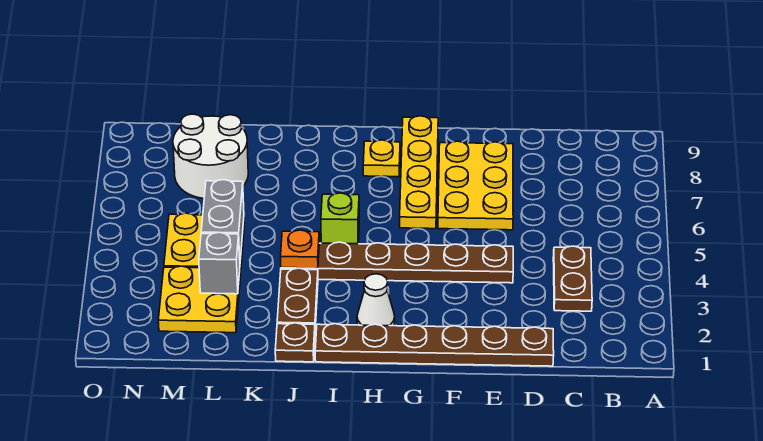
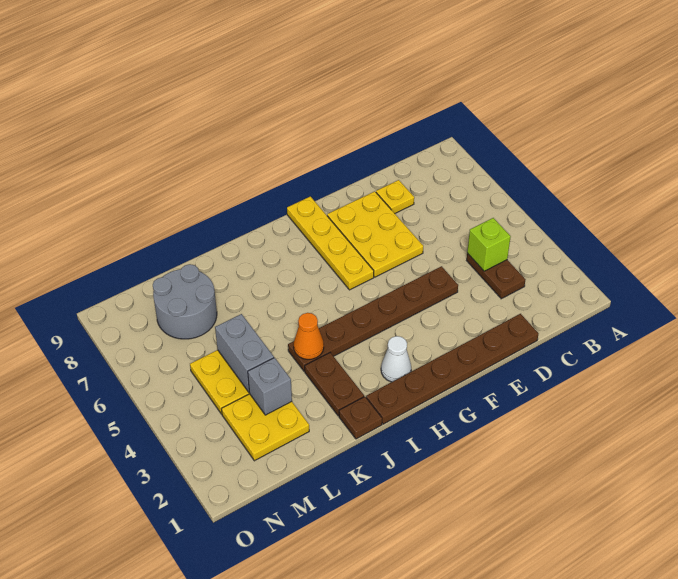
yellow 1x1 plate [363,140,400,177] -> yellow 1x1 plate moved to [376,180,414,213]
lime 1x1 brick [321,193,359,244] -> lime 1x1 brick moved to [467,218,511,271]
orange 1x1 plate [281,230,319,268] -> orange 1x1 cone [294,313,324,359]
white 2x2 round brick [173,114,248,199] -> grey 2x2 round brick [153,264,217,339]

